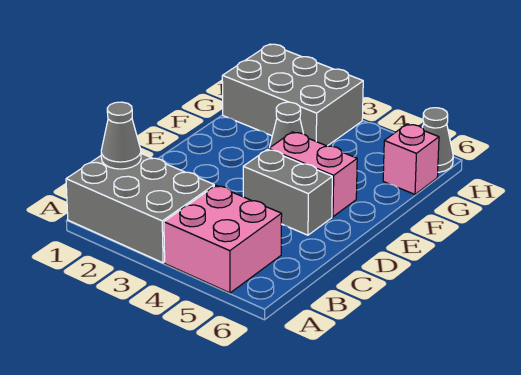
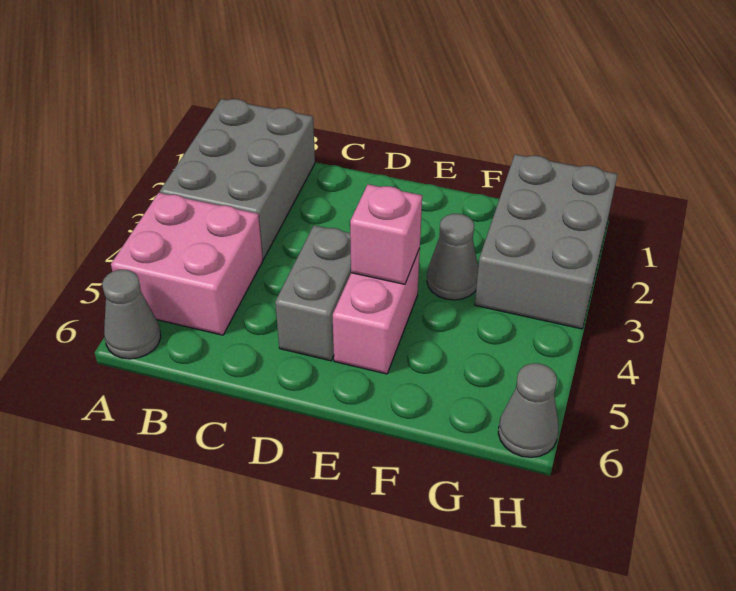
grey 1x1 cone [101,102,141,169] -> grey 1x1 cone moved to [102,270,161,359]
pink 1x1 brick [383,124,439,194] -> pink 1x1 brick moved to [350,184,422,284]

